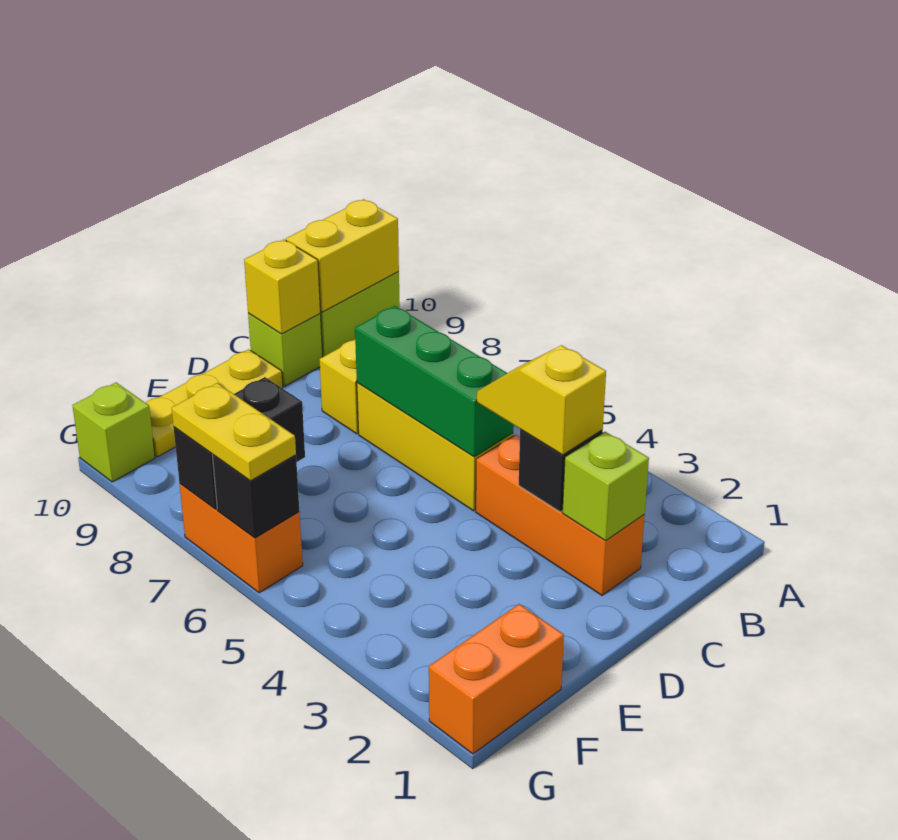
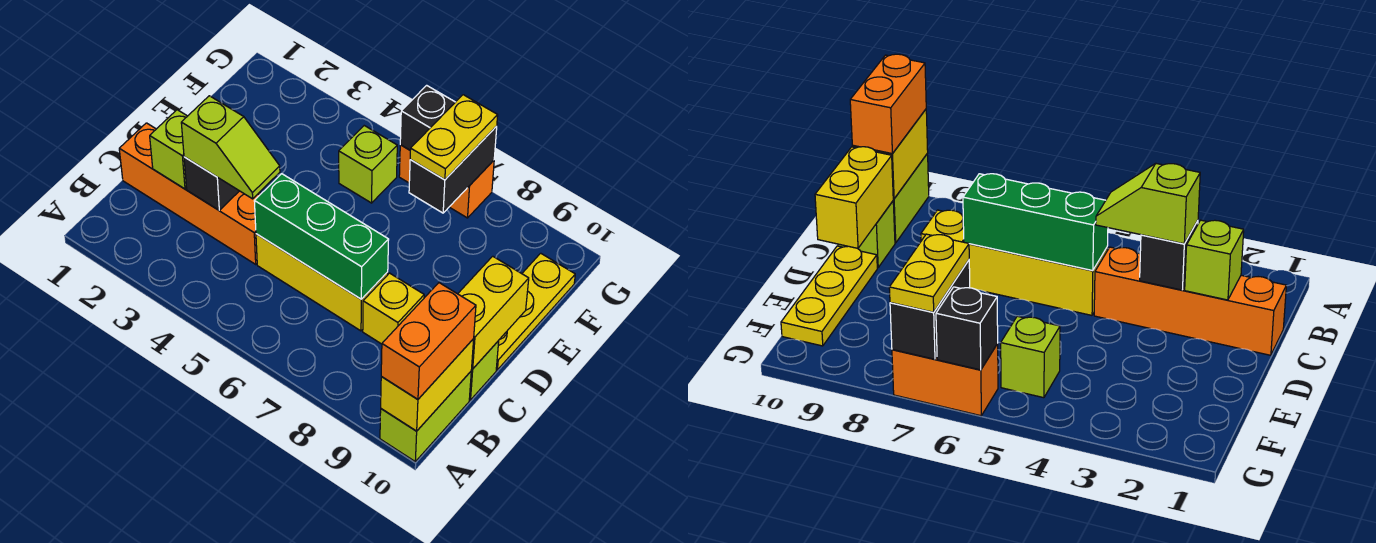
orange 1x3 brick [476,435,645,595] -> orange 1x4 brick [119,123,261,264]
yellow 1x2 slope [477,345,606,455] -> lime 1x2 slope [181,96,280,199]
yellow 1x1 brick [244,240,320,334] -> yellow 1x2 brick [458,256,529,369]
orange 1x2 brick [429,604,564,754] -> orange 1x2 brick moved to [381,283,476,399]
yellow 1x2 plate [172,383,296,481] -> yellow 1x2 plate turned to [410,95,498,180]
lime 1x1 brick [72,383,155,482] -> lime 1x1 brick moved to [339,126,397,203]

